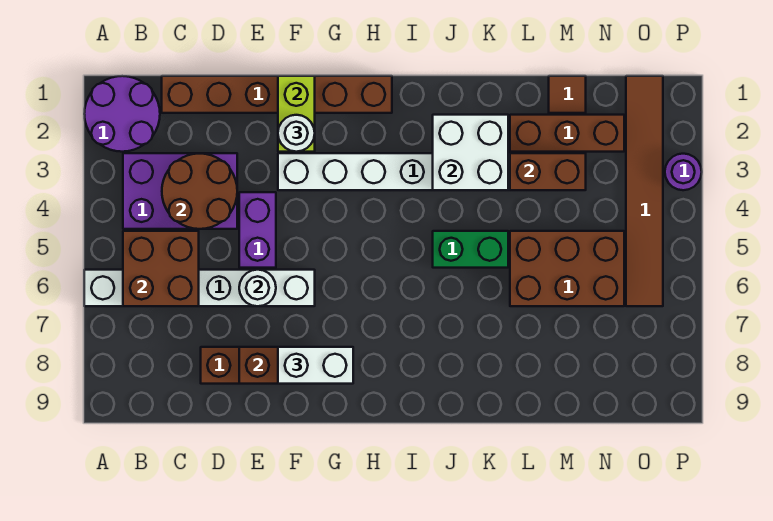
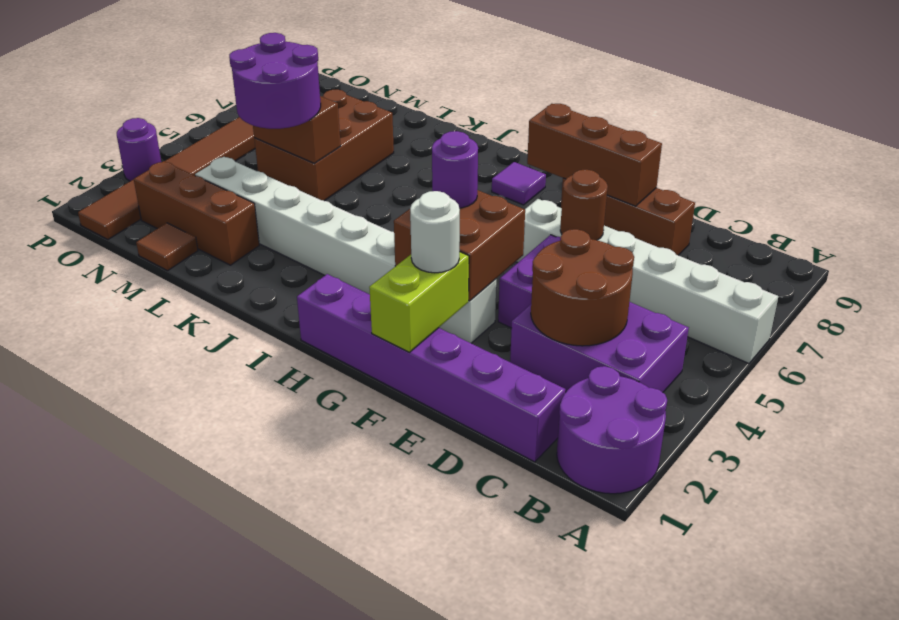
brown 2x2 brick [123,231,199,306] -> brown 2x2 brick moved to [394,190,525,301]
brown 1x6 brick [162,76,392,113] -> purple 1x6 brick [297,274,566,462]
white 1x1 round brick [239,270,276,306] -> brown 1x1 round brick [560,170,608,240]
white 1x2 brick [278,347,353,384] -> none
none -> purple 1x1 round brick [432,131,478,208]
none -> purple 1x1 tile [492,162,546,205]
white 2x2 brick [433,115,508,190] -> none
green 1x2 brick [433,231,508,268] -> none
brown 1x2 brick [510,153,586,190] -> brown 1x2 brick moved to [253,96,341,163]
none -> purple 2x2 round brick [229,33,321,129]
brown 2x3 brick [510,231,624,306] -> brown 2x3 brick turned to [254,90,394,201]

